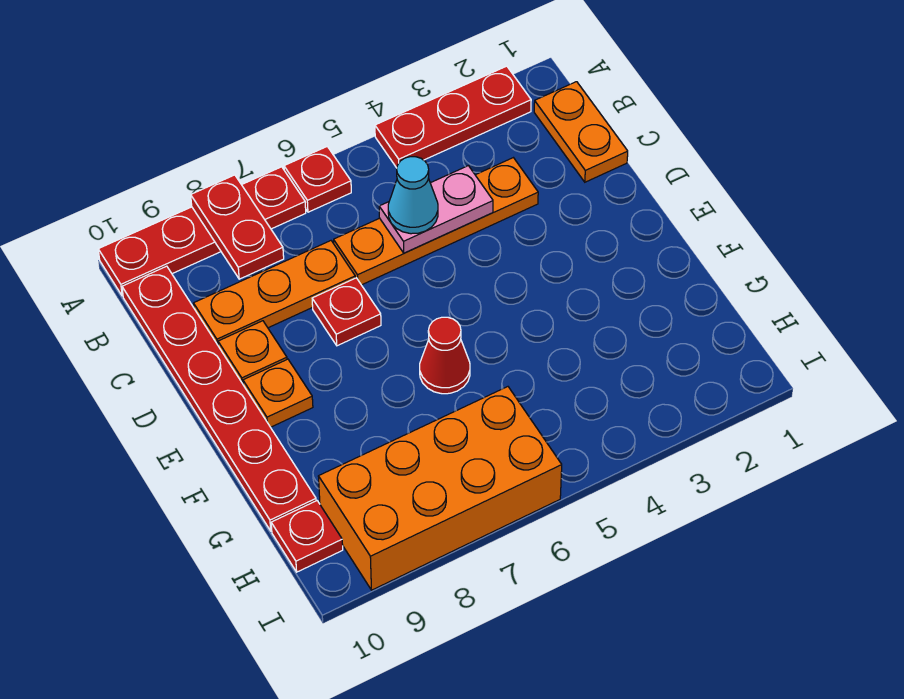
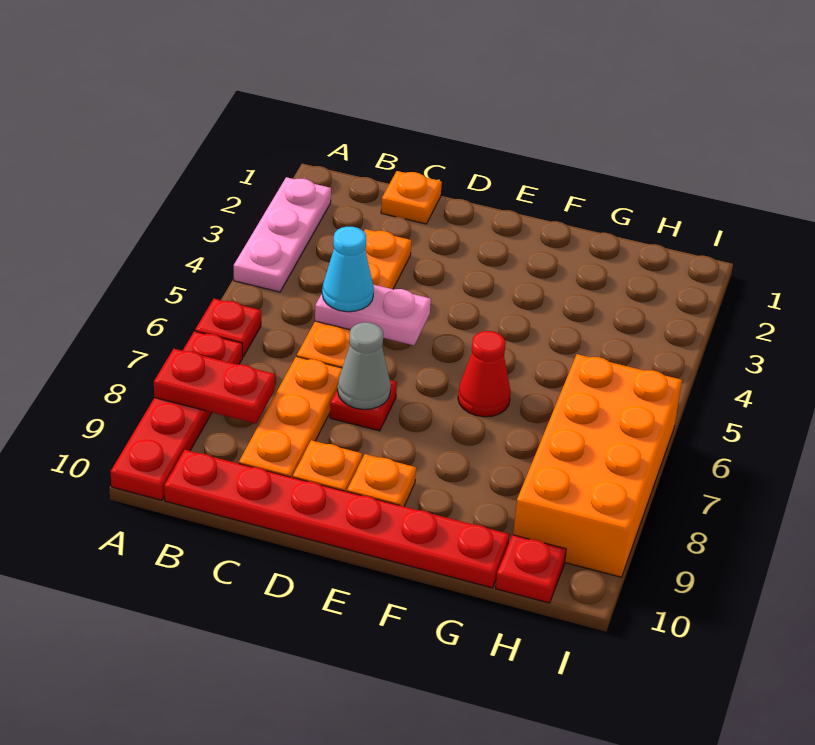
red 1x3 plate [375,66,531,168] -> pink 1x3 plate [234,177,331,292]
orange 1x2 plate [534,82,628,182] -> orange 1x1 plate [381,171,442,224]
pink 1x2 plate [379,166,493,253] -> pink 1x2 plate turned to [315,285,431,345]
none -> grey 1x1 cone [338,322,391,409]

